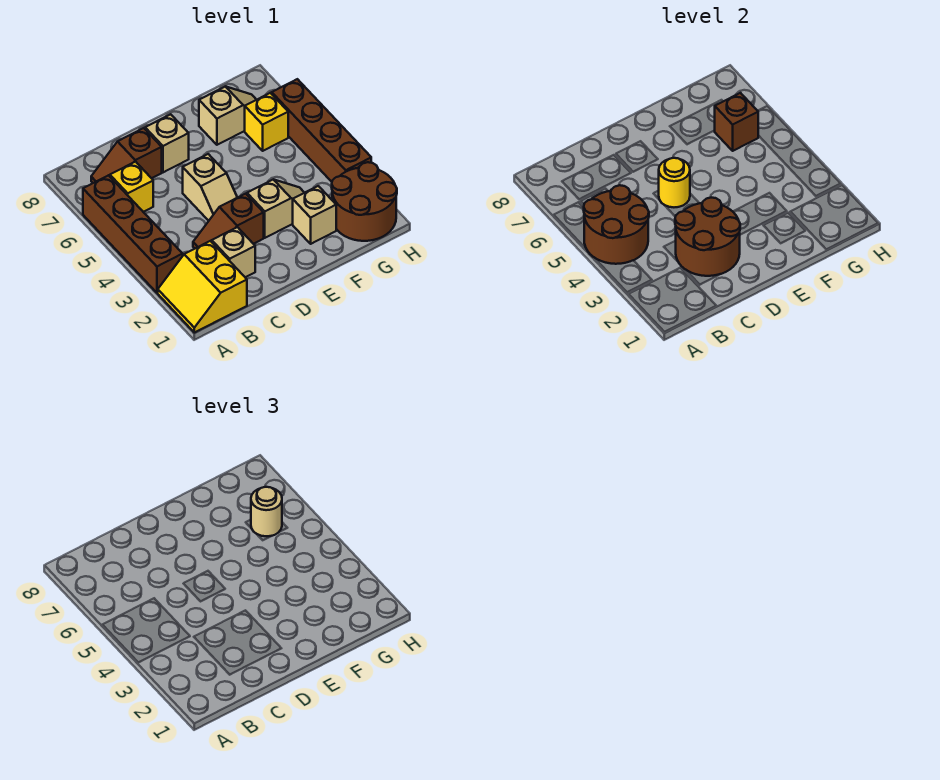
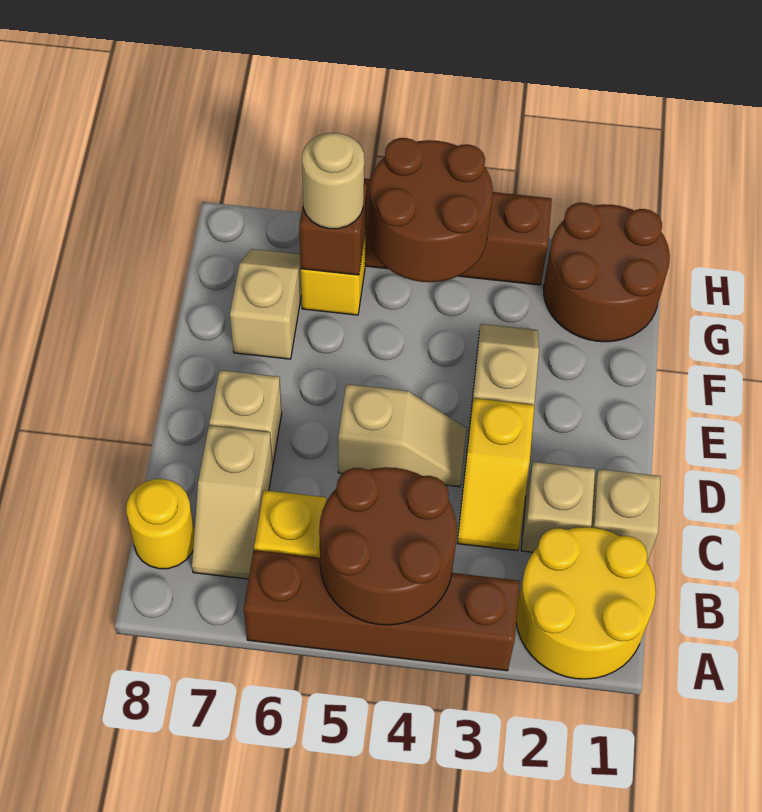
yellow 2x2 slope [158,241,247,333] -> yellow 2x2 round brick [516,527,656,679]
brown 1x2 slope [91,128,162,183] -> tan 1x2 slope [192,425,273,579]
brown 2x2 round brick [675,198,740,276] -> brown 2x2 round brick moved to [369,138,493,282]
brown 1x2 slope [193,194,264,248] -> yellow 1x2 slope [457,398,534,551]
yellow 1x1 round brick [659,158,690,207] -> yellow 1x1 round brick moved to [126,479,194,569]
tan 1x1 brick [293,186,336,244] -> tan 1x1 brick moved to [591,469,661,562]

